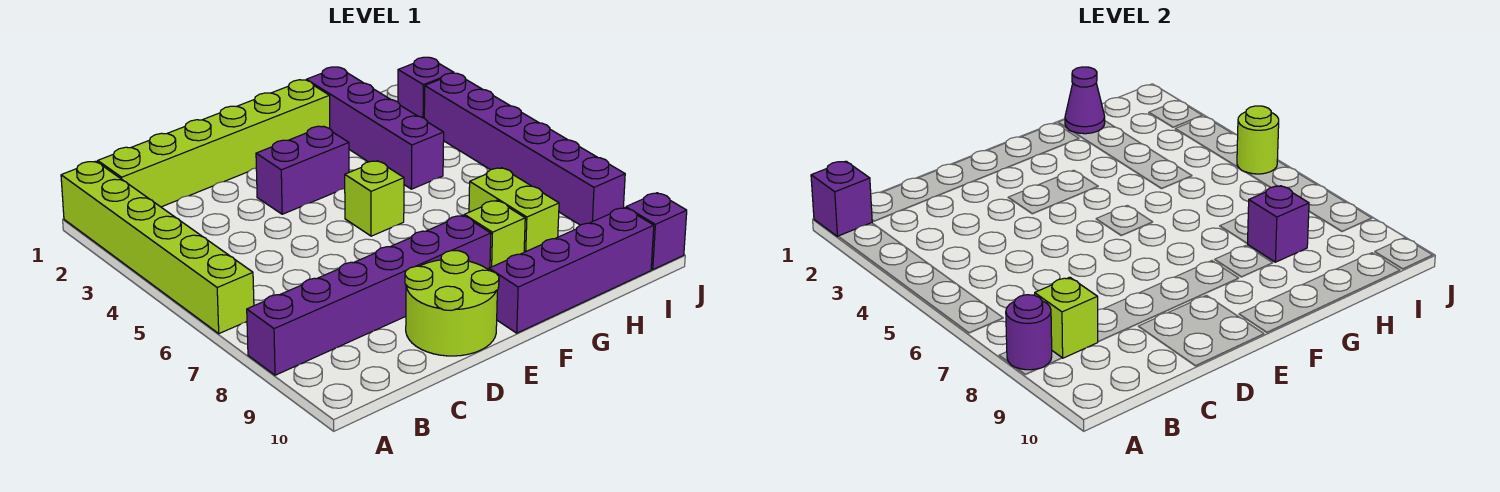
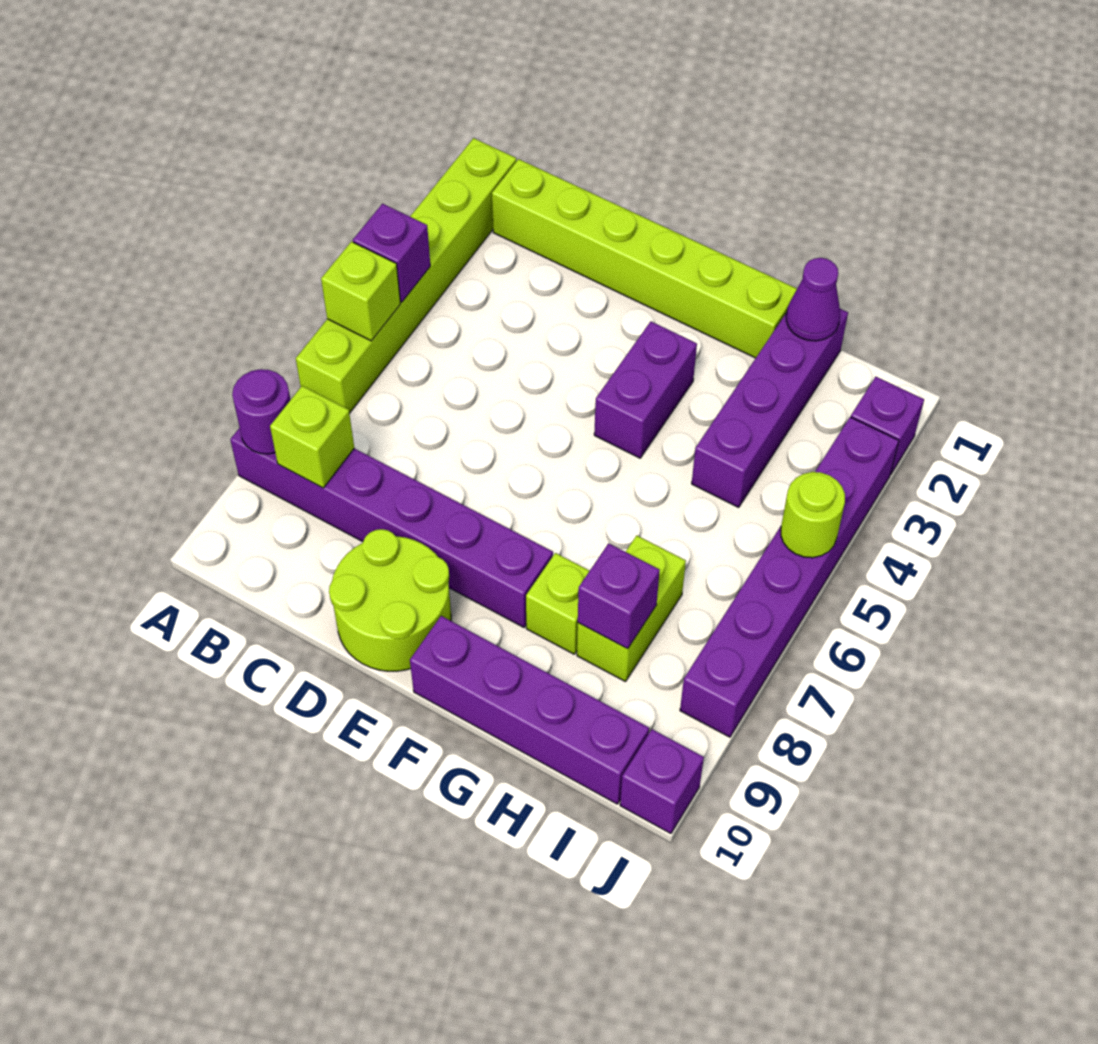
purple 1x1 brick [811,161,872,236] -> purple 1x1 brick moved to [353,204,430,302]
purple 1x2 brick [256,126,349,214] -> purple 1x2 brick turned to [594,321,697,458]
lime 1x1 brick [345,161,404,236] -> lime 1x1 brick moved to [321,242,400,341]

